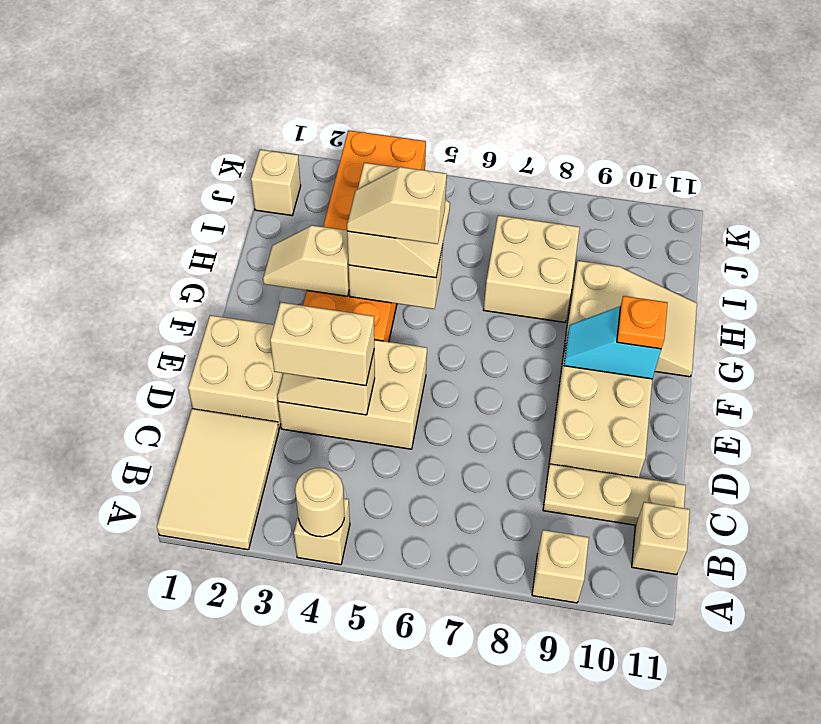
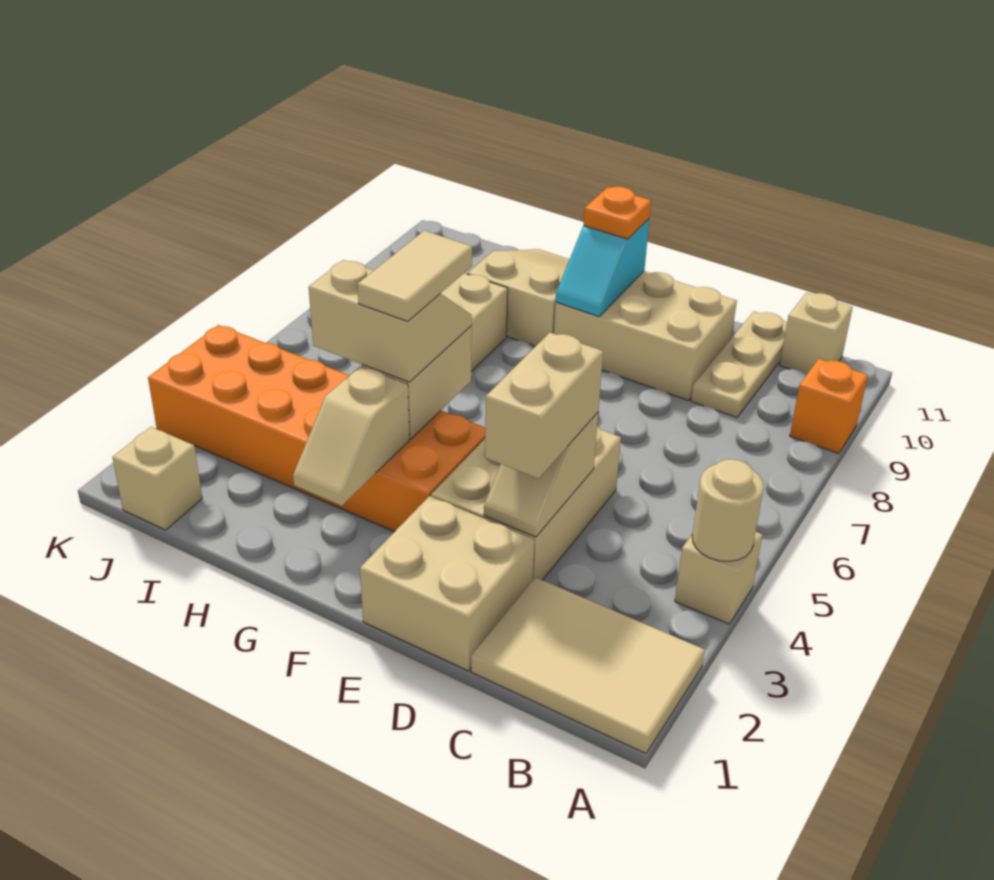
tan 1x1 brick [532,530,589,603] -> orange 1x1 brick [790,359,868,454]
tan 1x2 slope [347,167,447,244] -> tan 1x2 tile [358,231,472,321]

